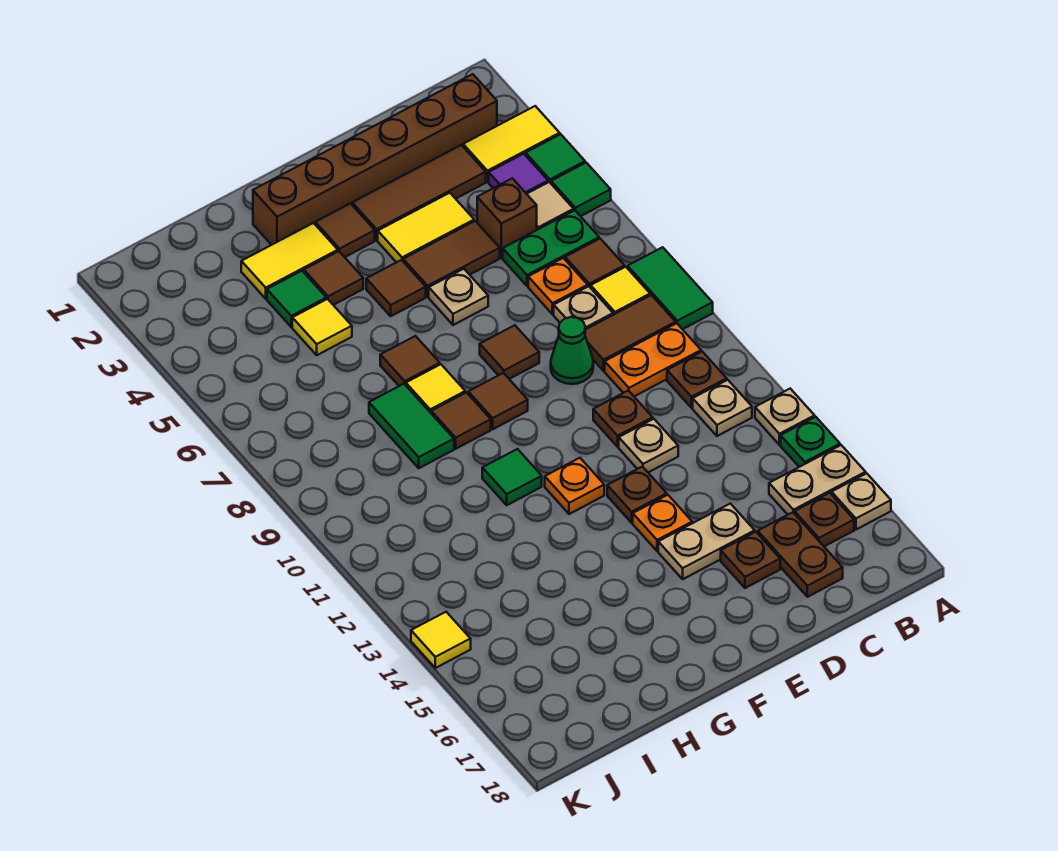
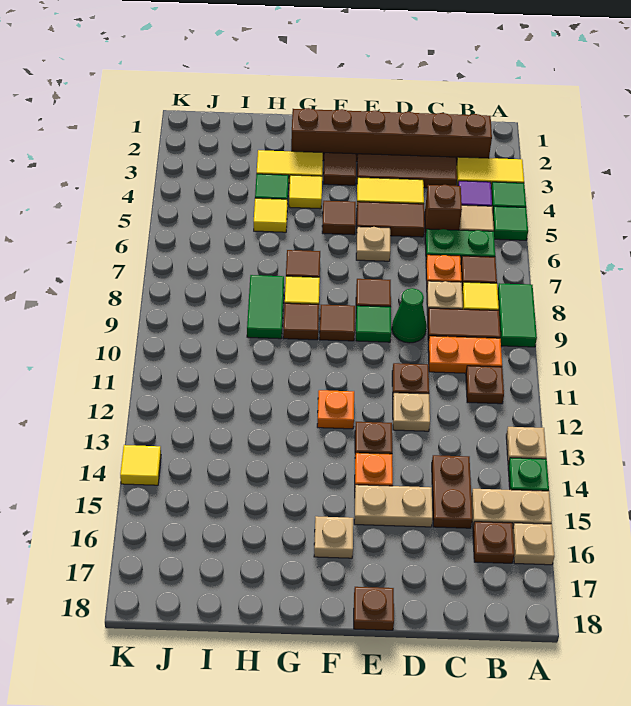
tan 1x1 plate [693,380,752,436] -> tan 1x1 plate moved to [314,516,353,558]
brown 1x2 plate [758,512,843,597] -> brown 1x2 plate moved to [432,455,472,528]
brown 1x1 plate [721,532,780,588] -> brown 1x1 plate moved to [354,587,394,630]
brown 1x1 tile [304,251,363,305] -> yellow 1x1 tile [289,175,322,209]
green 1x1 tile [482,449,542,505] -> green 1x1 tile moved to [356,306,391,342]

